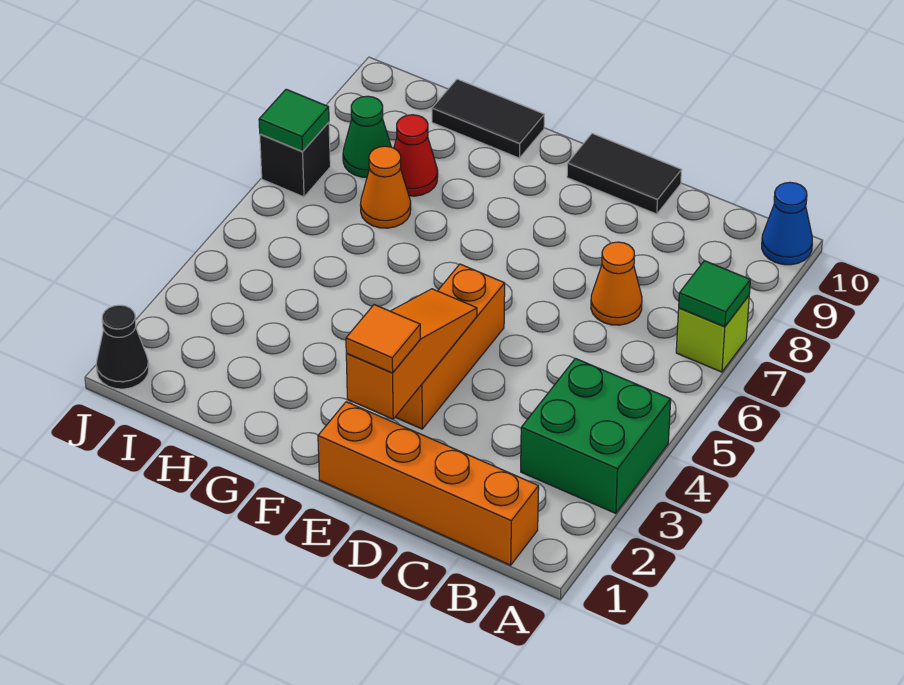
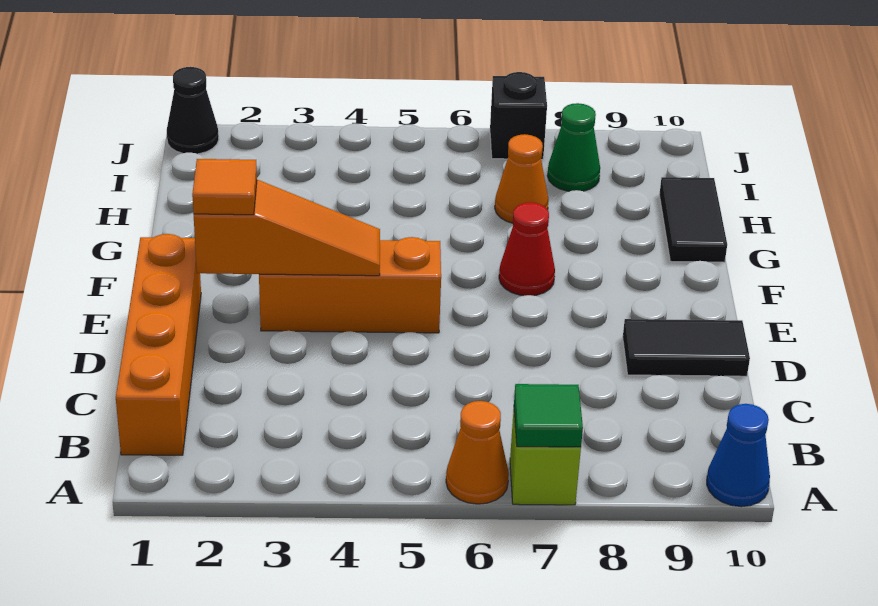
green 2x2 brick [521,359,671,513] -> none
orange 1x1 cone [591,242,642,325] -> orange 1x1 cone moved to [446,401,509,504]
black 1x2 tile [567,134,681,214] -> black 1x2 tile turned to [623,319,750,376]
red 1x1 cone [394,115,438,196] -> red 1x1 cone moved to [499,202,555,296]
green 1x1 tile [259,89,329,151] -> none

